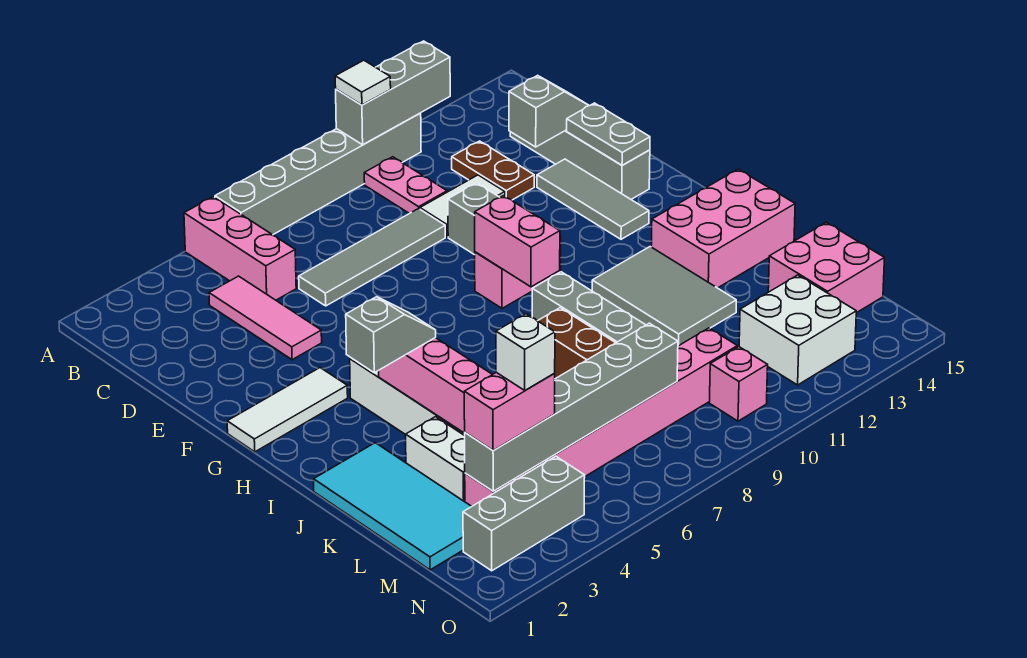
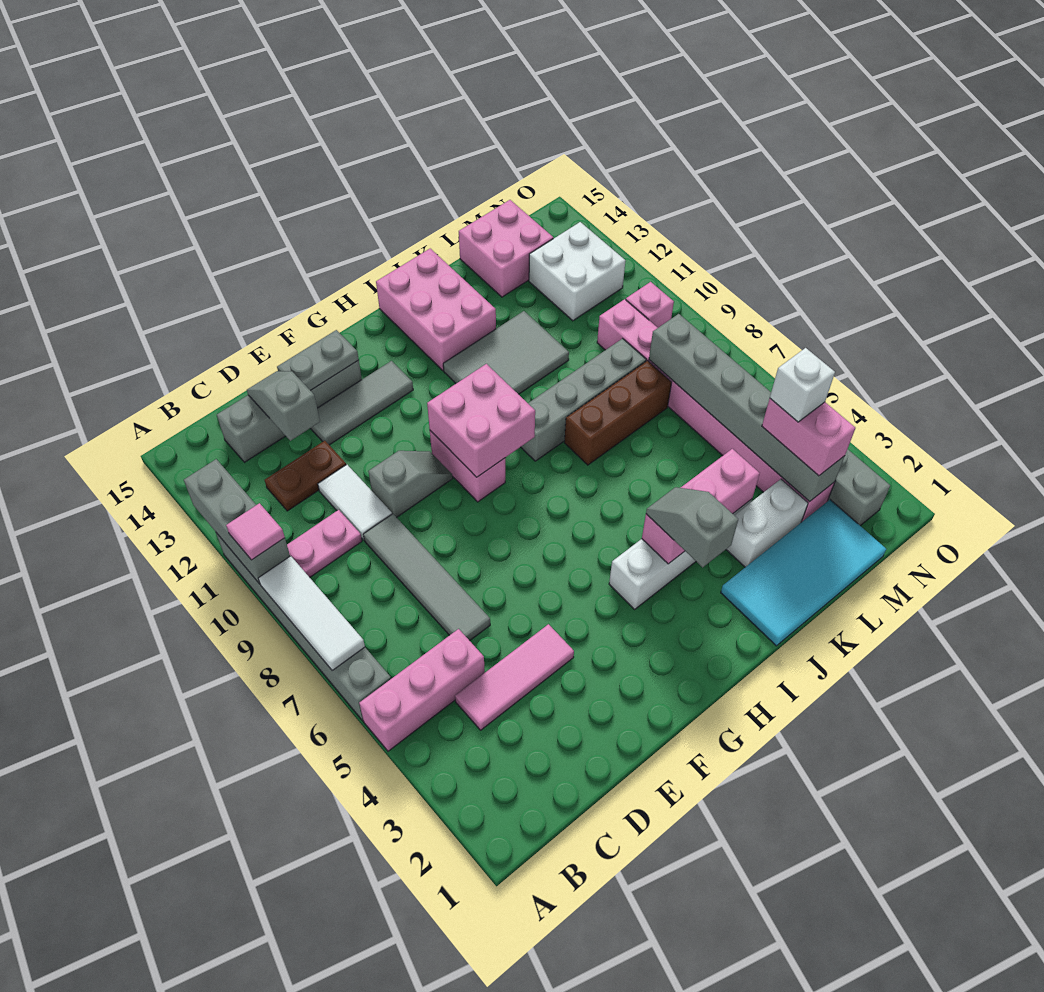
white 1x1 tile [335,60,391,105] -> pink 1x1 tile [226,503,285,560]
white 1x3 tile [227,368,348,452] -> white 1x3 tile moved to [259,556,365,671]
pink 1x2 brick [475,196,560,287] -> pink 2x2 brick [427,364,535,477]

